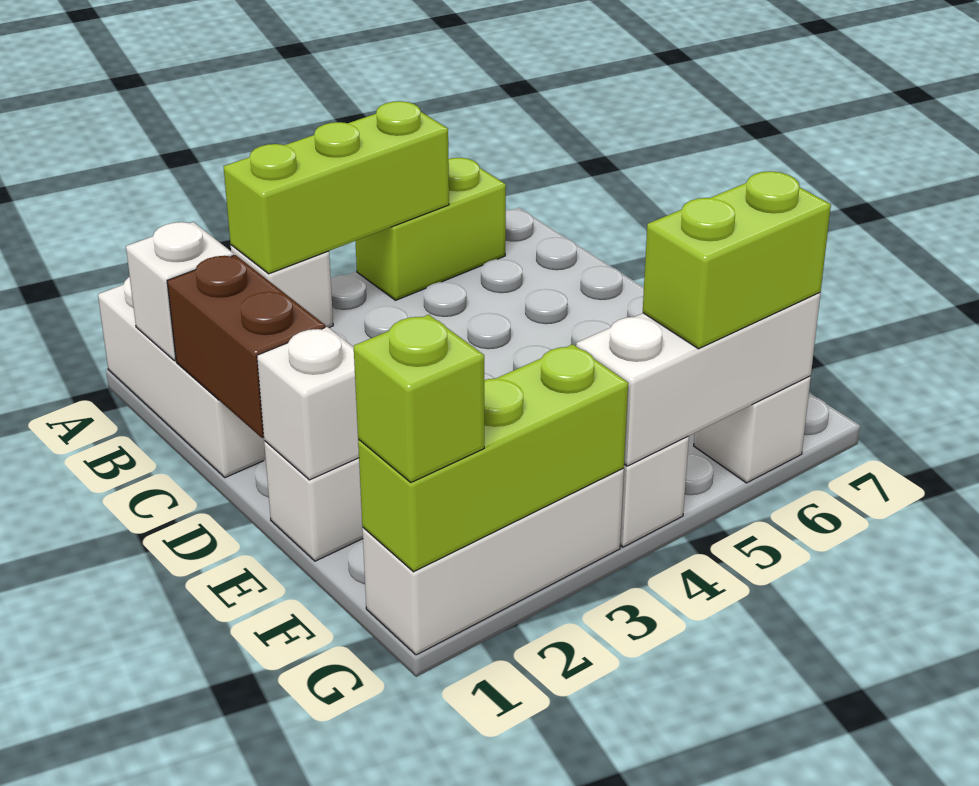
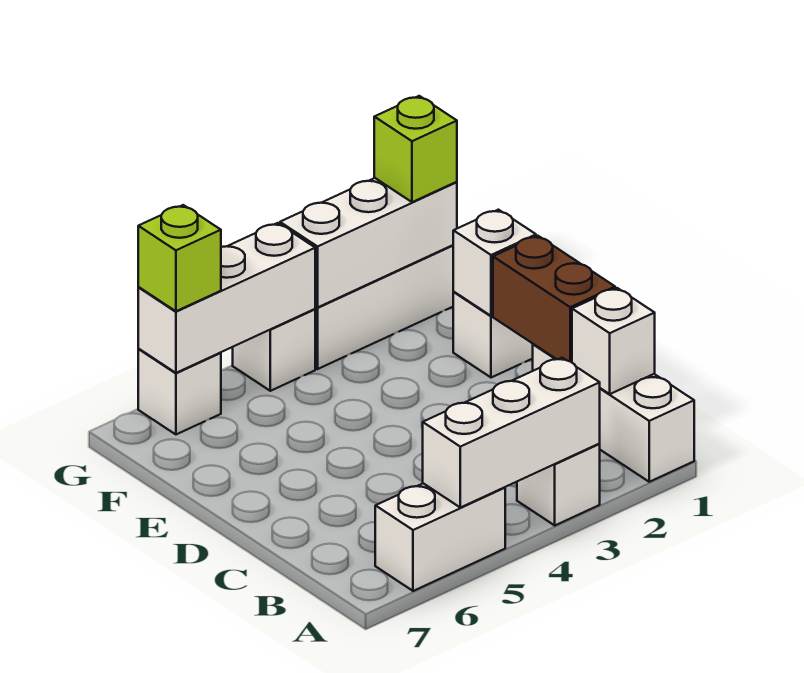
lime 1x3 brick [224,101,449,274] -> white 1x3 brick [423,358,600,508]
lime 1x2 brick [355,158,506,300] -> white 1x2 brick [375,483,505,591]
lime 1x3 brick [358,344,628,572] -> white 1x3 brick [280,178,457,307]
lime 1x2 brick [643,171,831,349] -> lime 1x1 brick [138,205,221,311]

